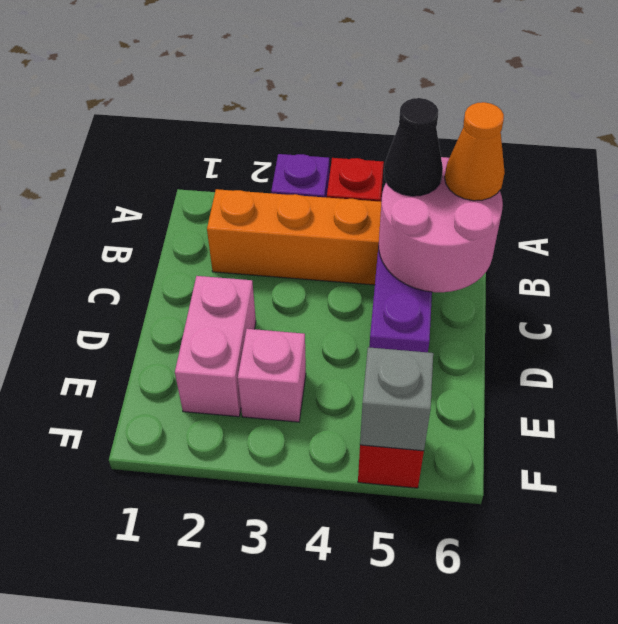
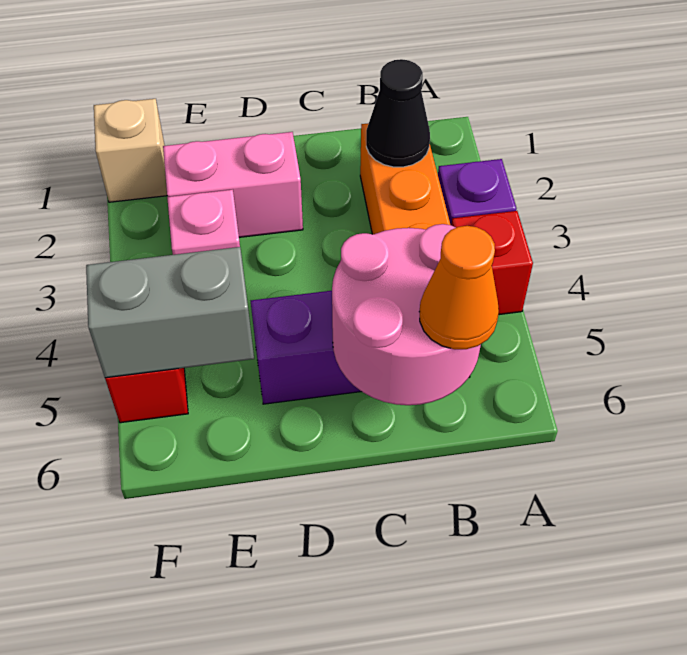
black 1x1 cone [384,98,443,196] -> black 1x1 cone moved to [366,59,430,167]
none -> tan 1x1 brick [94,99,167,202]
grey 1x1 brick [360,347,433,451] -> grey 1x2 brick [86,247,254,378]

